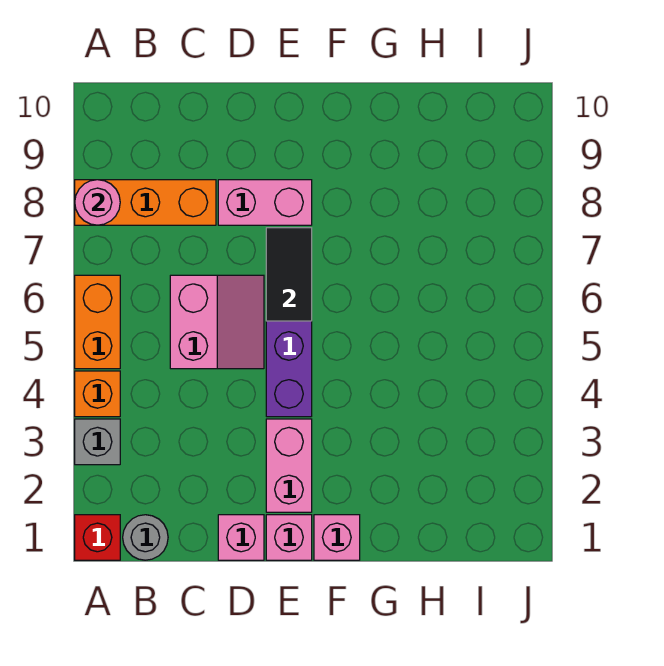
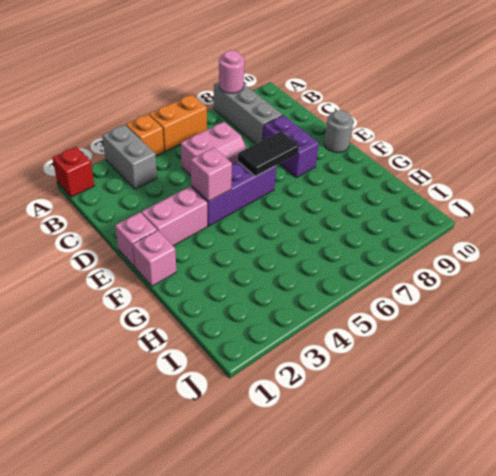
grey 1x1 brick [75,419,120,465] -> grey 1x2 brick [102,125,157,189]
orange 1x3 brick [75,180,216,225] -> grey 1x3 brick [214,82,282,144]
grey 1x1 round brick [123,515,168,560] -> grey 1x1 round brick moved to [324,110,353,153]
pink 1x1 brick [218,515,264,560] -> pink 1x1 brick moved to [191,148,232,202]
pink 1x2 brick [218,180,312,225] -> purple 1x2 brick [263,115,319,178]

